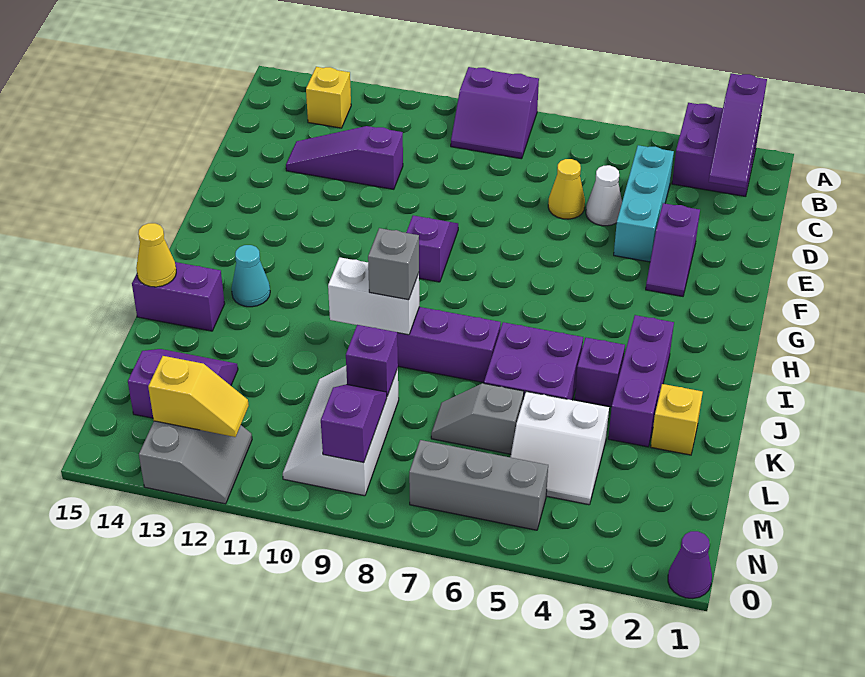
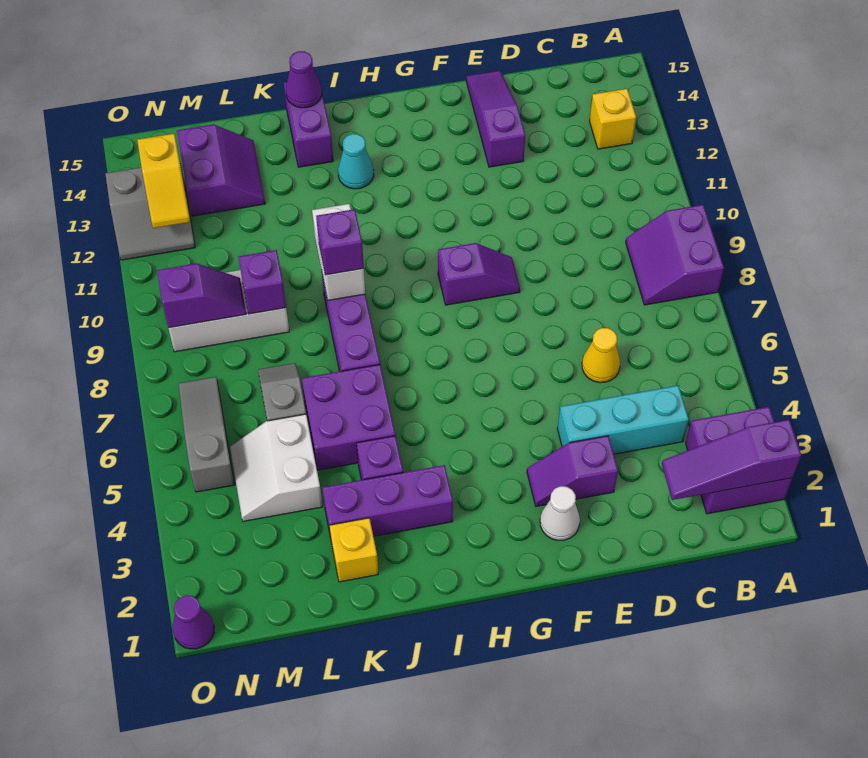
white 1x1 cone [586,165,622,226] -> white 1x1 cone moved to [540,486,580,540]
purple 1x3 slope [286,126,403,189] -> purple 1x3 slope moved to [466,71,525,167]
grey 1x1 brick [368,228,419,300] -> purple 1x1 brick [316,209,364,275]
yellow 1x1 cone [136,223,176,287] -> purple 1x1 cone [286,51,322,108]
grey 1x3 brick [409,440,548,530] -> grey 1x3 slope [179,377,234,492]

